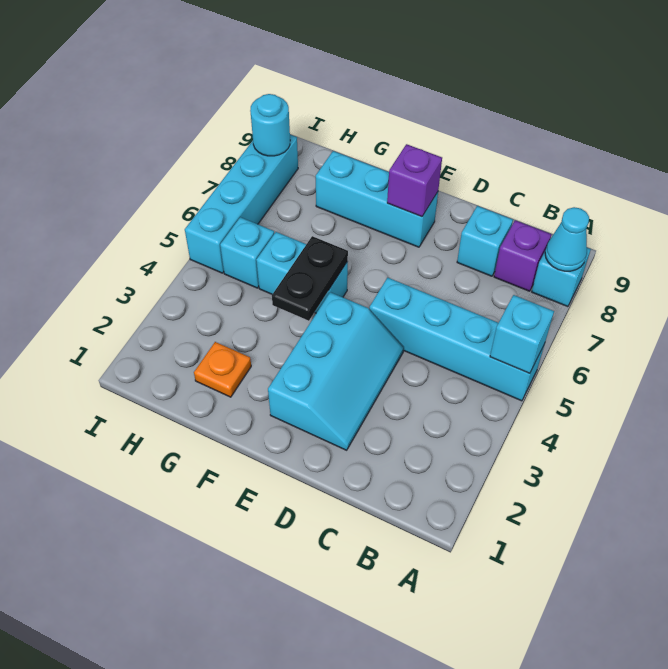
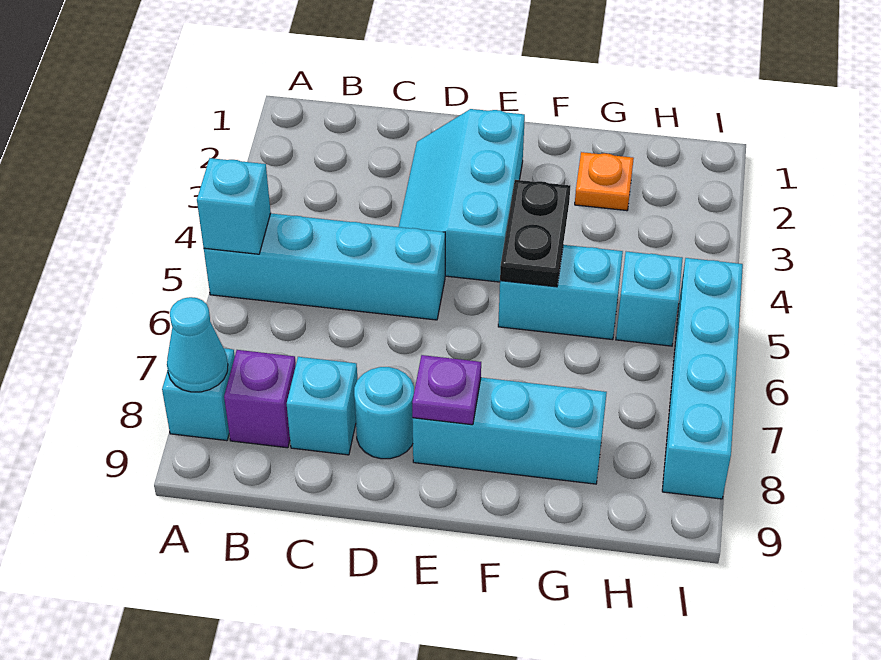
purple 1x1 brick [387,144,442,217] -> purple 1x1 plate [412,355,481,425]
cyan 1x1 round brick [250,94,290,156] -> cyan 1x1 round brick moved to [354,367,414,459]

